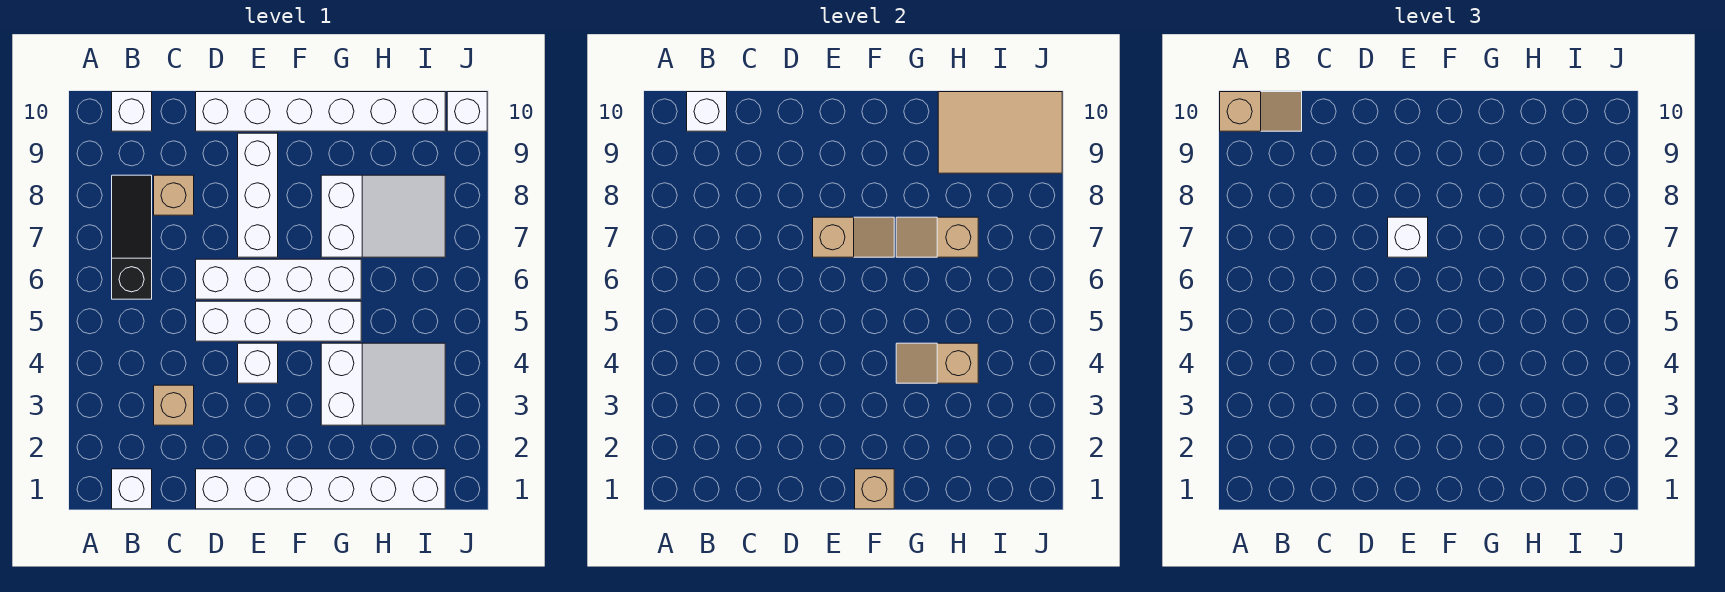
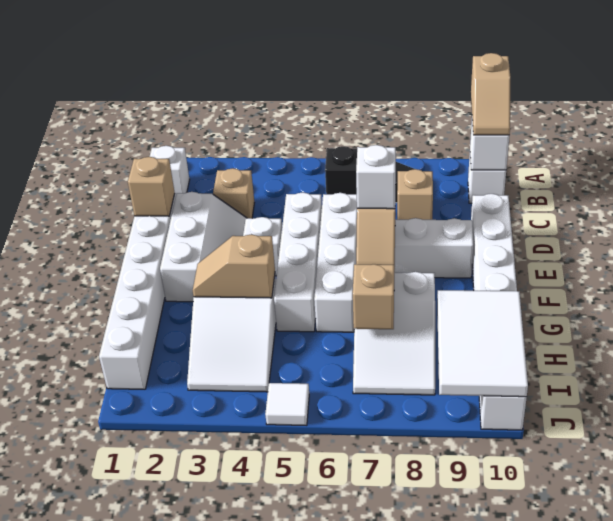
none -> white 2x3 slope [160,192,246,302]
tan 1x1 brick [855,469,894,509] -> tan 1x1 brick moved to [128,157,175,216]
tan 1x2 slope [896,343,978,383] -> tan 1x2 slope turned to [193,234,275,298]
tan 2x3 tile [938,92,1062,173] -> white 2x3 tile [437,290,528,397]
none -> white 1x1 tile [265,383,309,425]

